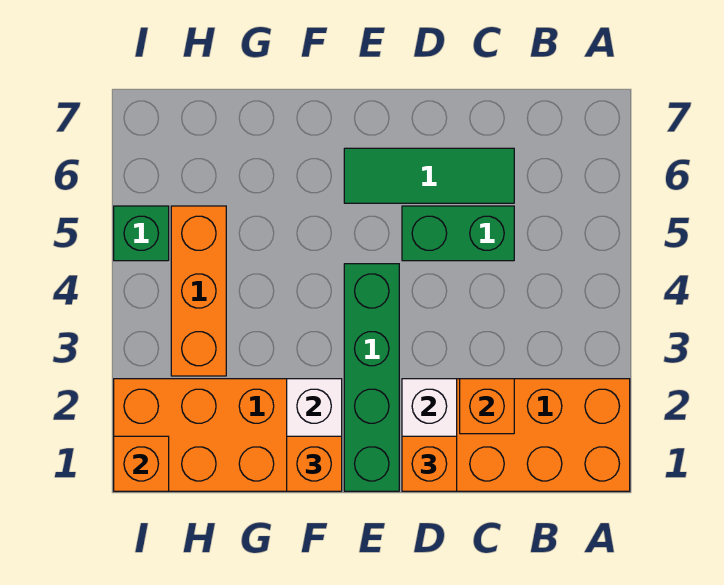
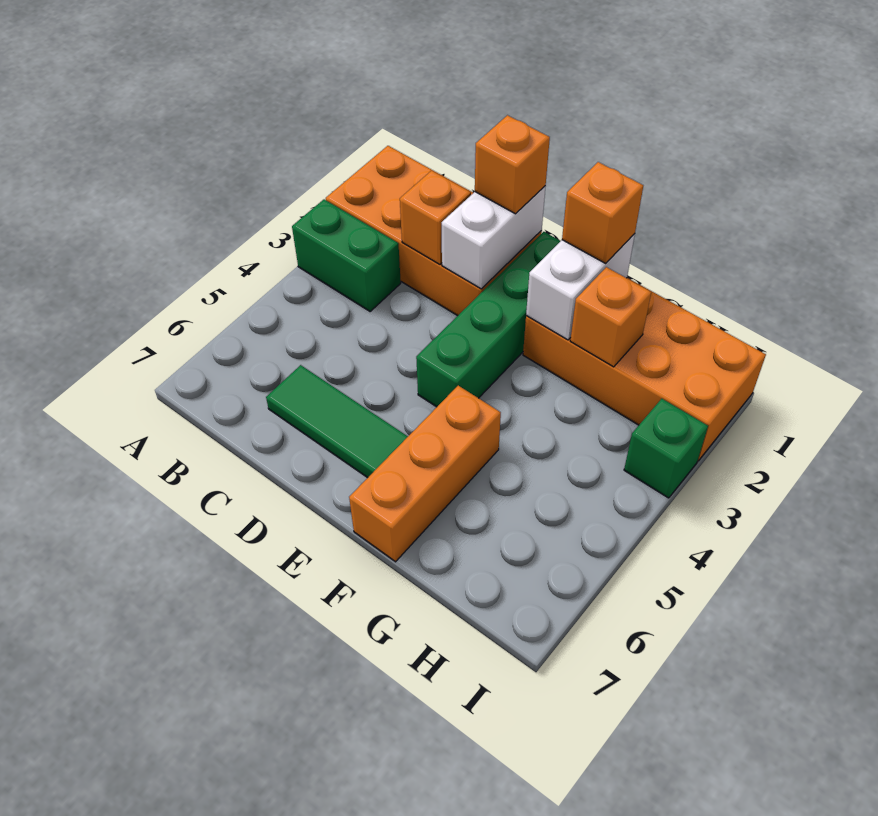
green 1x2 brick [402,206,514,261] -> green 1x2 brick moved to [292,199,401,311]
orange 1x3 brick [171,206,226,376] -> orange 1x3 brick moved to [349,386,501,562]
orange 1x1 brick [114,436,169,491] -> orange 1x1 brick moved to [570,267,651,367]
green 1x1 brick [114,206,169,261] -> green 1x1 brick moved to [624,399,708,498]

